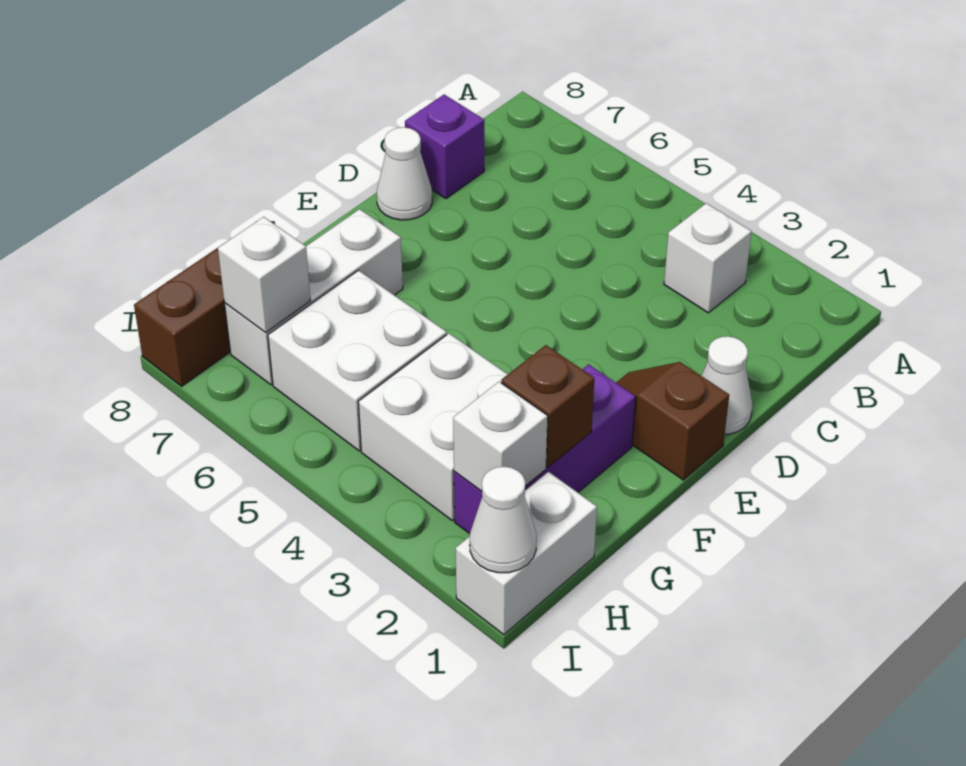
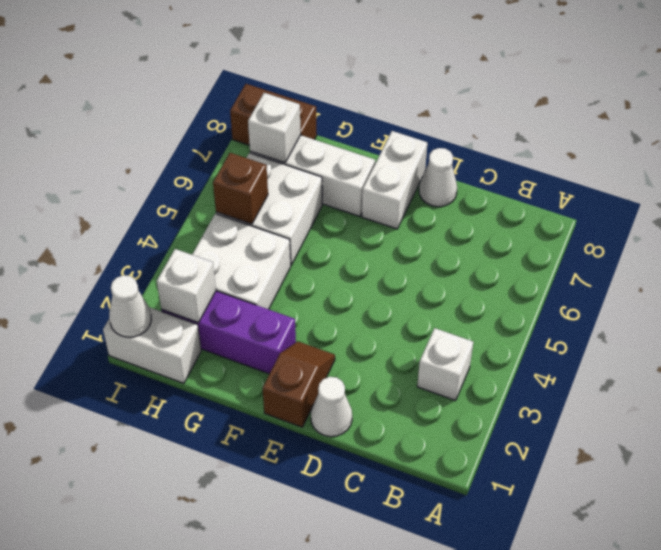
purple 1x1 brick [405,95,484,199] -> none
none -> white 1x2 brick [362,131,427,229]
brown 1x1 brick [501,345,594,467] -> brown 1x1 brick moved to [213,153,268,224]

